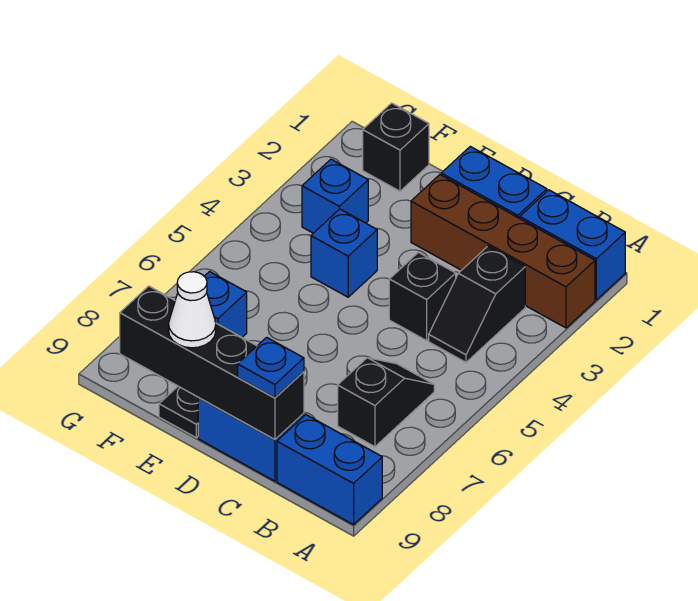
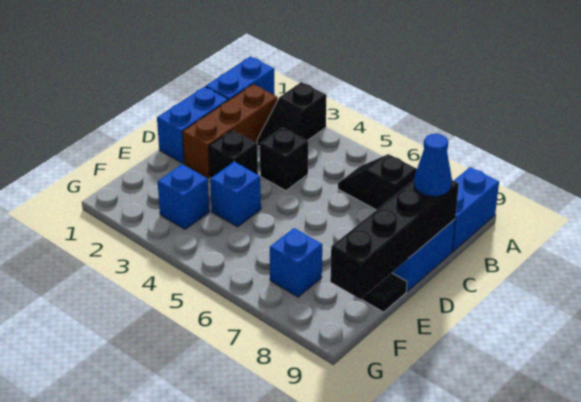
brown 1x4 brick [411,175,595,328] -> brown 1x3 brick [182,84,278,178]
black 1x2 slope [429,246,525,362] -> black 1x2 slope turned to [257,82,327,147]
blue 1x1 plate [238,337,304,398] -> blue 1x1 cone [414,134,452,196]
white 1x1 cone [169,272,216,348] -> none
black 1x1 brick [363,103,429,191] -> black 1x1 brick moved to [209,130,258,179]

